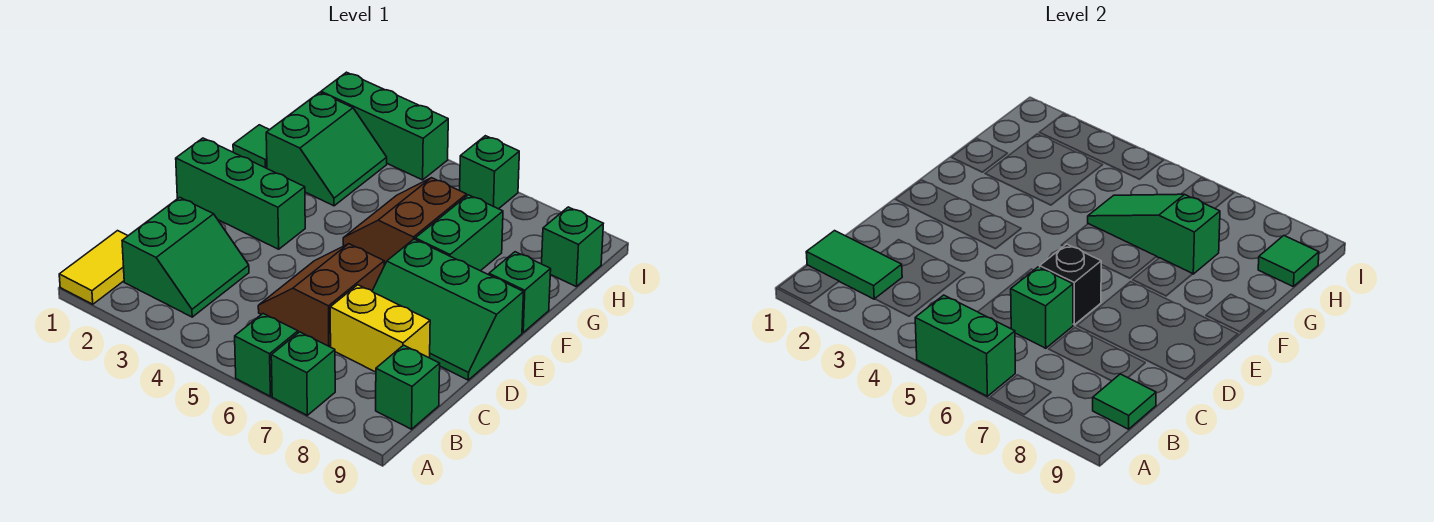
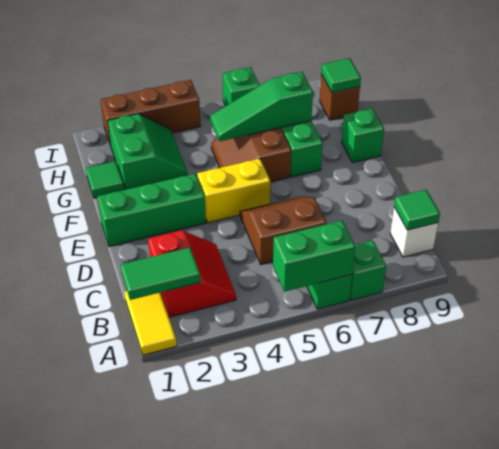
green 2x2 slope [122,197,249,317] -> red 2x2 slope [148,230,236,317]
green 1x1 brick [376,345,440,429] -> white 1x1 brick [390,207,438,257]
brown 2x2 slope [258,244,384,347] -> brown 2x2 slope turned to [240,197,326,265]
green 1x1 brick [1011,267,1073,348] -> none
yellow 1x2 brick [330,285,430,372] -> yellow 1x2 brick moved to [197,159,270,223]
black 1x1 brick [1040,244,1101,325] -> none
green 2x3 slope [372,239,524,380] -> none
green 1x1 brick [542,207,603,286] -> brown 1x1 brick [320,74,360,120]
green 1x3 brick [321,72,448,180] -> brown 1x3 brick [100,80,201,145]

